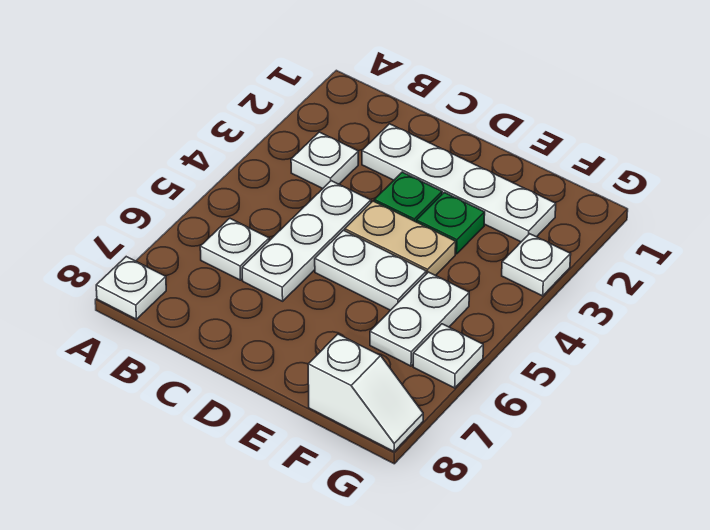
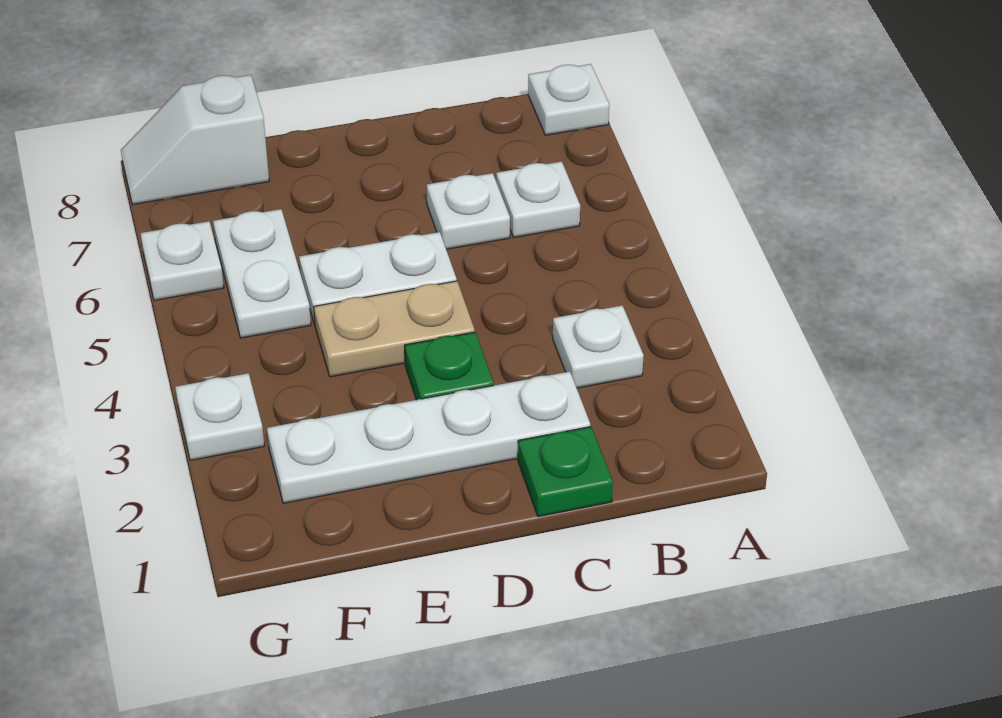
white 1x3 plate [242,181,371,301] -> white 1x1 plate [427,173,510,249]
green 1x1 plate [417,193,485,254] -> green 1x1 plate moved to [518,427,613,517]

